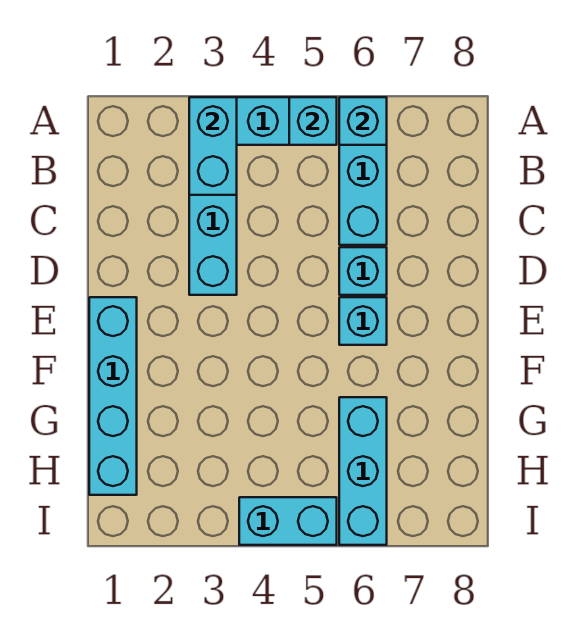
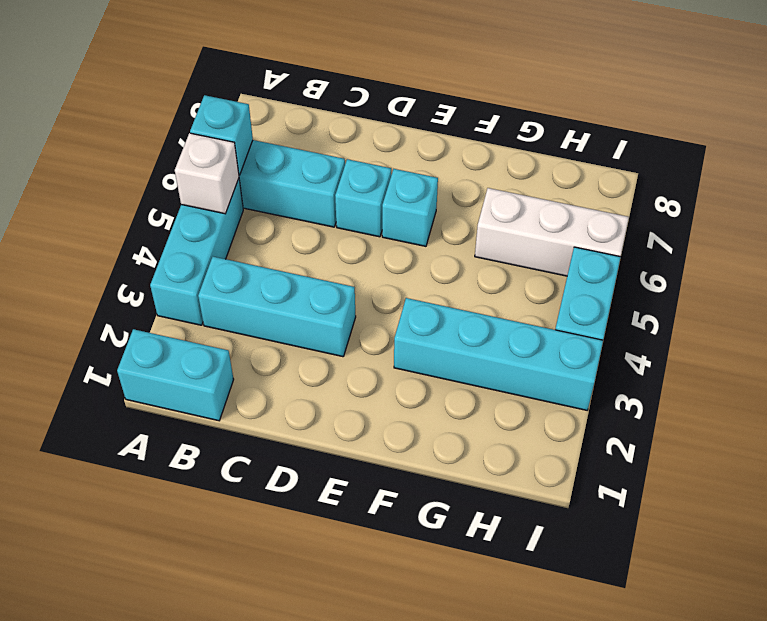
cyan 1x2 brick [189,97,237,195] -> cyan 1x2 brick moved to [117,329,234,421]
cyan 1x1 brick [289,97,337,145] -> white 1x1 brick [175,133,239,214]
cyan 1x4 brick [89,297,137,495] -> cyan 1x4 brick moved to [394,298,603,410]
cyan 1x3 brick [339,397,387,545] -> white 1x3 brick [475,188,629,276]

